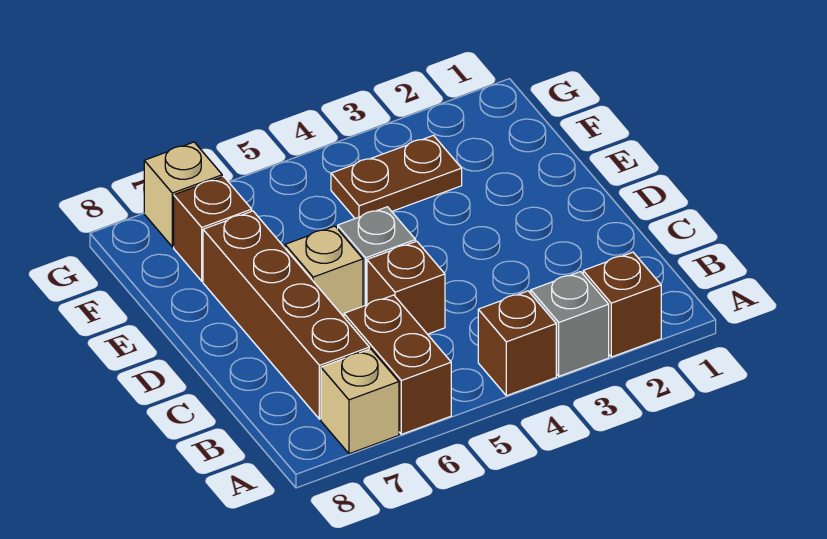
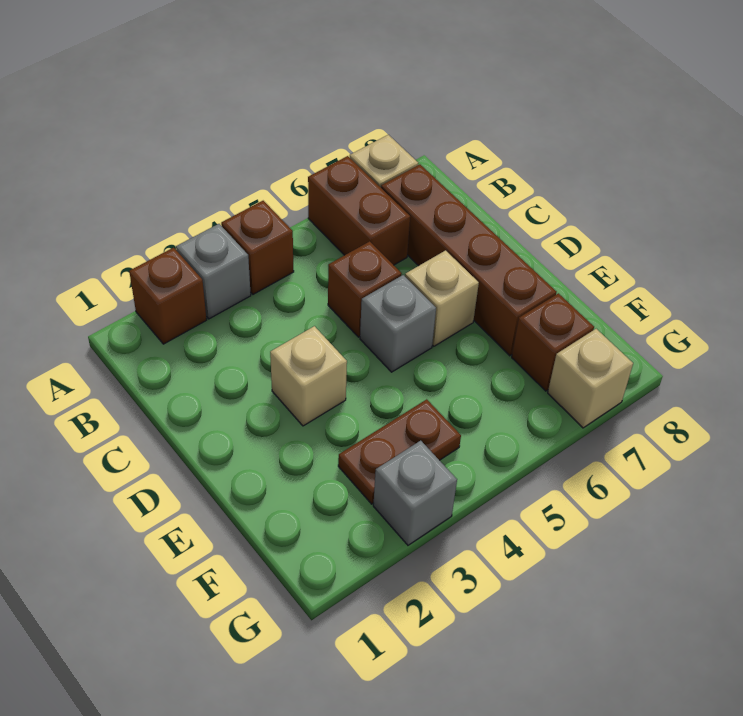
none -> tan 1x1 brick [270,326,347,426]
none -> grey 1x1 brick [373,441,457,545]

